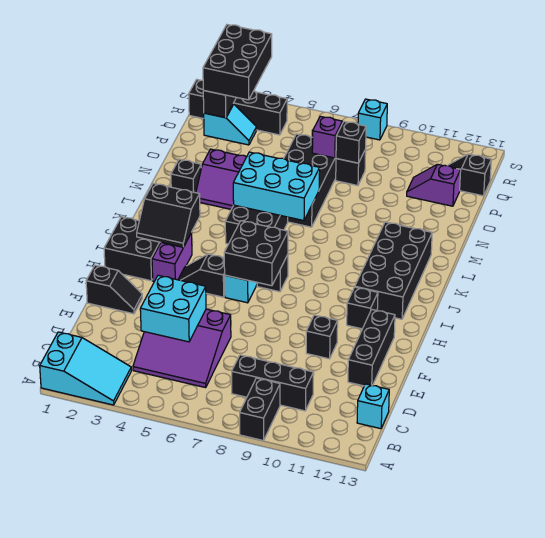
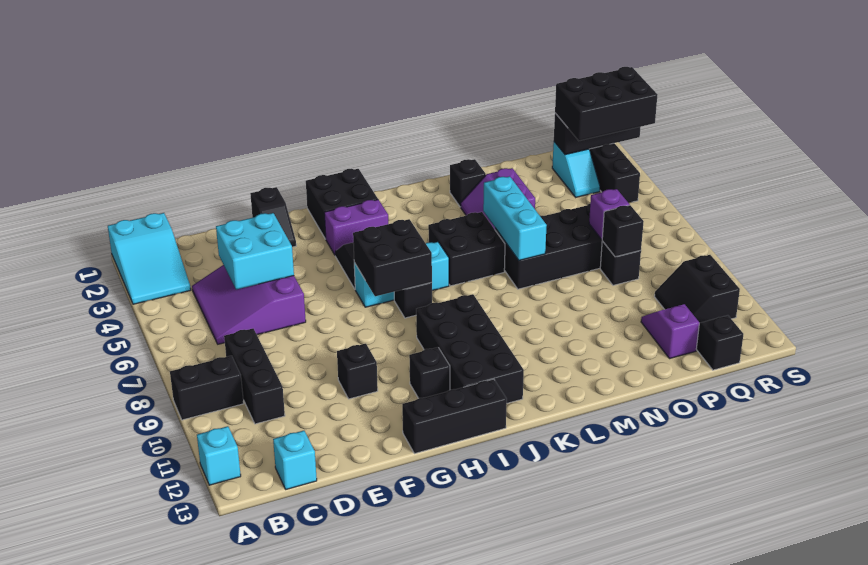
black 1x3 brick [348,310,395,386] -> black 1x3 brick moved to [402,379,507,454]
black 2x2 slope [137,183,200,247] -> black 2x2 slope moved to [654,255,740,323]
black 2x4 brick [355,222,432,319] -> black 2x4 brick turned to [416,294,524,403]
cyan 2x3 brick [233,152,320,221] -> cyan 1x3 brick [483,176,547,260]
cyan 1x1 brick [358,99,387,140] -> cyan 1x1 brick moved to [197,426,241,485]

